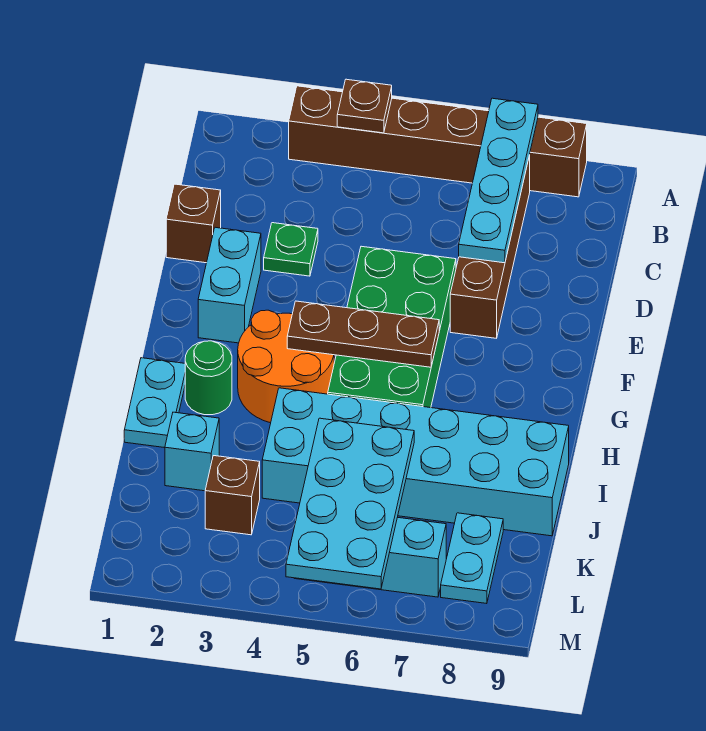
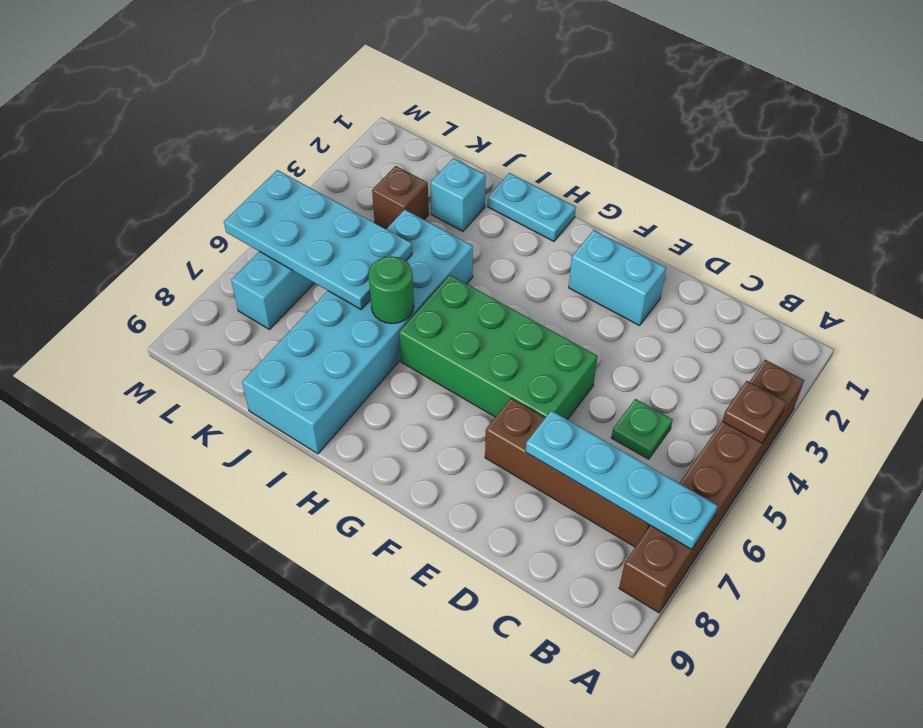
brown 1x1 brick [166,184,221,263] -> none
green 1x1 plate [264,223,318,276] -> green 1x1 plate moved to [611,399,673,459]
orange 2x2 round brick [238,310,334,423] -> none
brown 1x3 plate [287,301,439,367] -> none
green 1x1 round brick [185,341,232,415] -> green 1x1 round brick moved to [369,256,414,324]
cyan 1x2 plate [441,513,503,604] -> none

